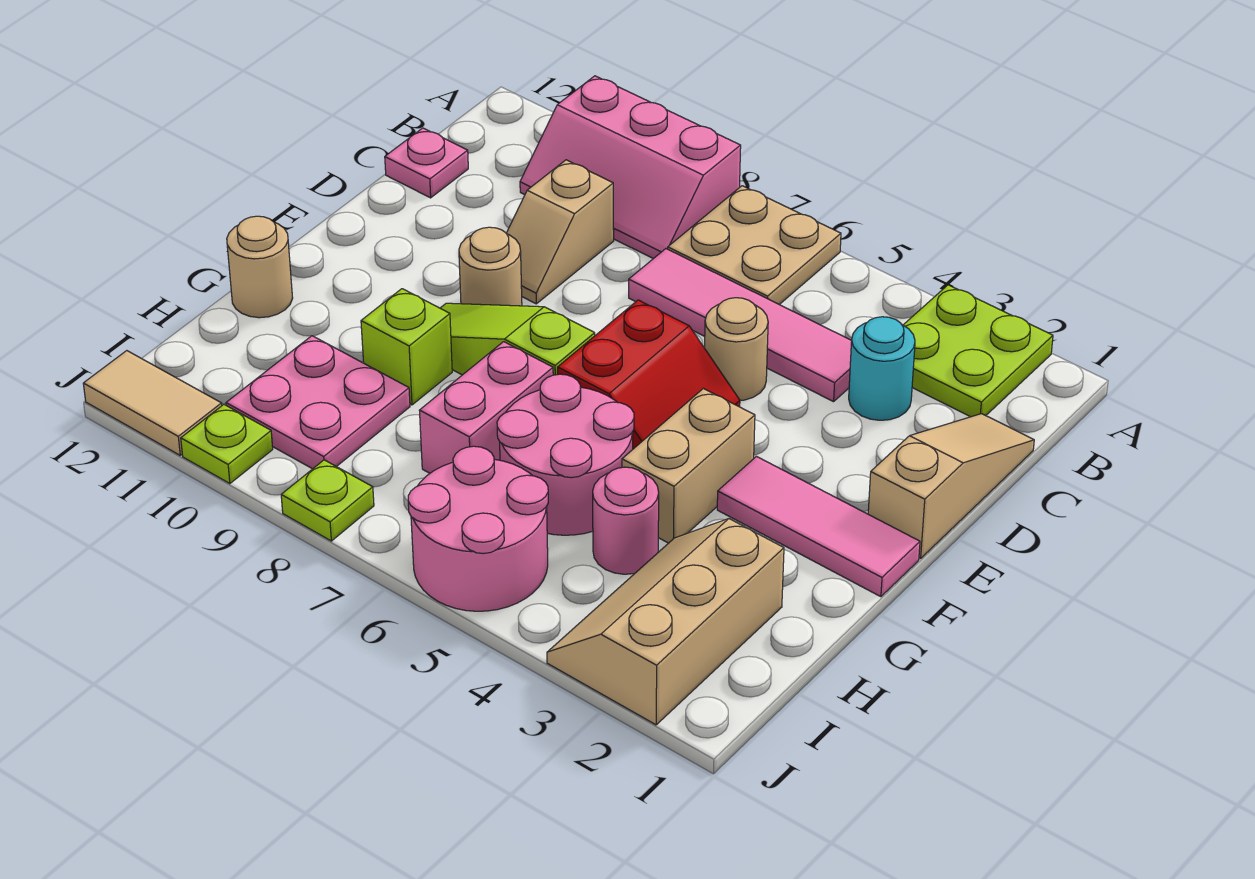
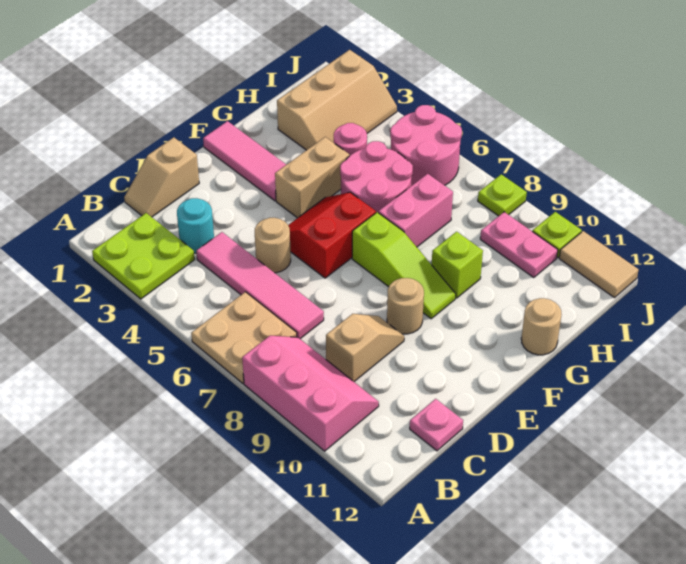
tan 1x3 slope [868,414,1034,559] -> tan 1x2 slope [124,137,199,217]
pink 2x2 plate [226,336,410,469] -> pink 1x2 plate [480,212,558,278]

